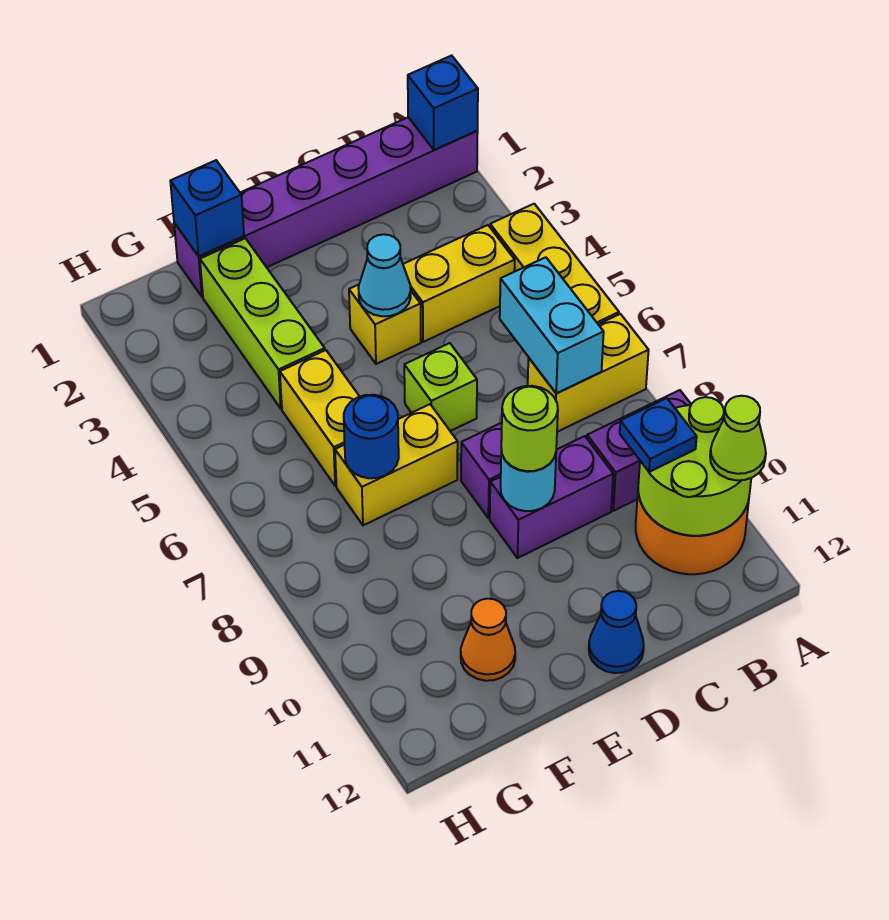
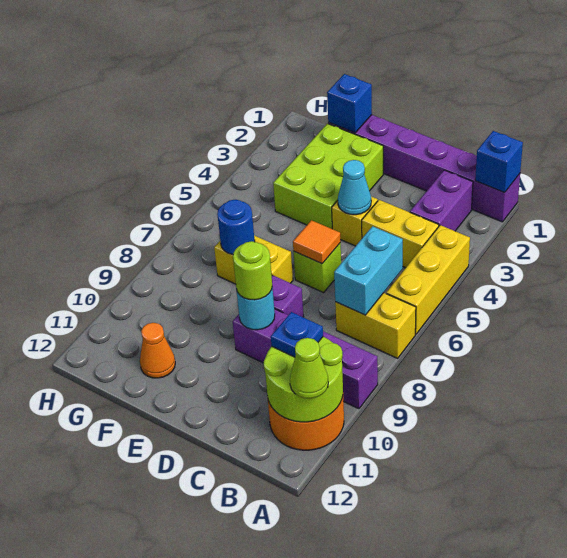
none -> purple 1x2 brick [410,170,473,231]
none -> orange 1x1 tile [293,220,341,264]
blue 1x1 cone [589,591,644,673] -> none
lime 1x3 brick [200,238,325,409] -> lime 2x3 brick [273,124,383,229]
yellow 1x2 brick [280,350,360,486] -> none

